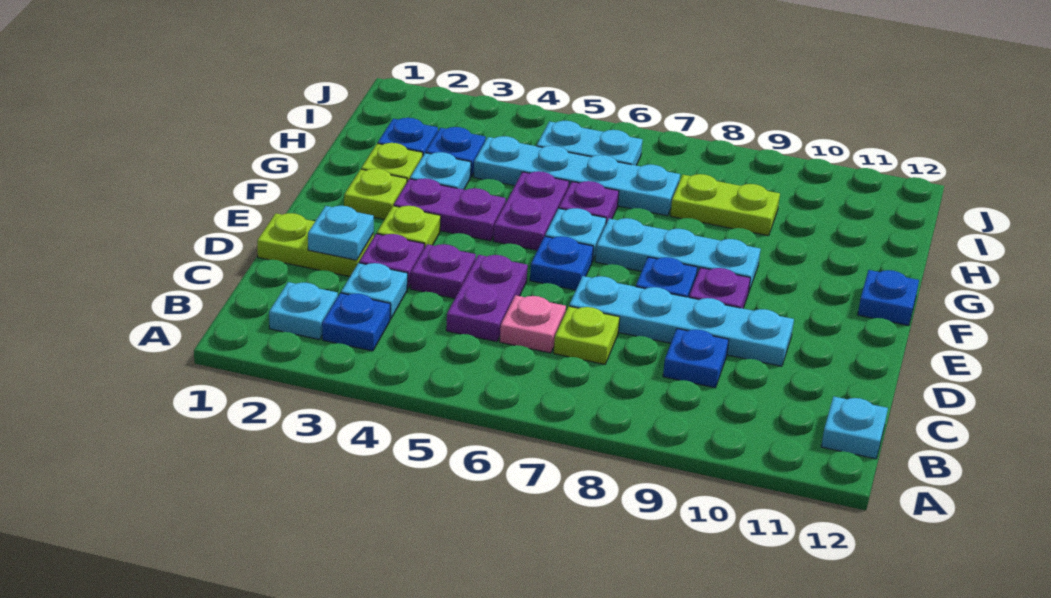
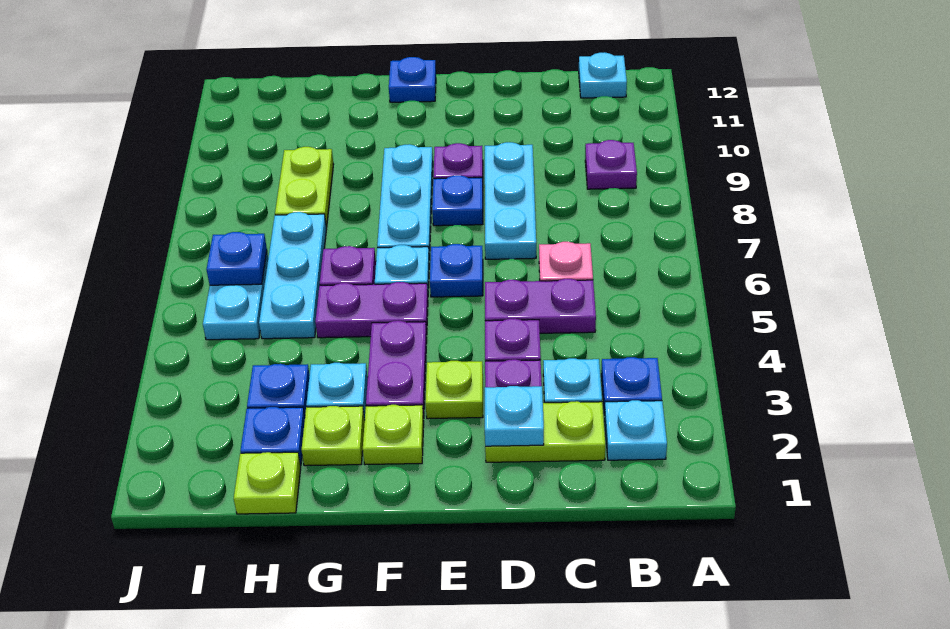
none -> purple 1x1 plate [585,140,637,189]
lime 1x1 plate [554,306,620,364] -> lime 1x1 plate moved to [234,452,301,514]
blue 1x1 plate [663,329,729,388] -> blue 1x1 plate moved to [206,232,267,285]
lime 1x2 plate [257,213,374,277] -> lime 1x2 plate turned to [485,401,605,462]
cyan 1x4 plate [569,276,794,366] -> cyan 1x3 plate [485,142,536,259]
cyan 1x4 plate [474,136,680,216] -> cyan 1x3 plate [259,212,326,339]

